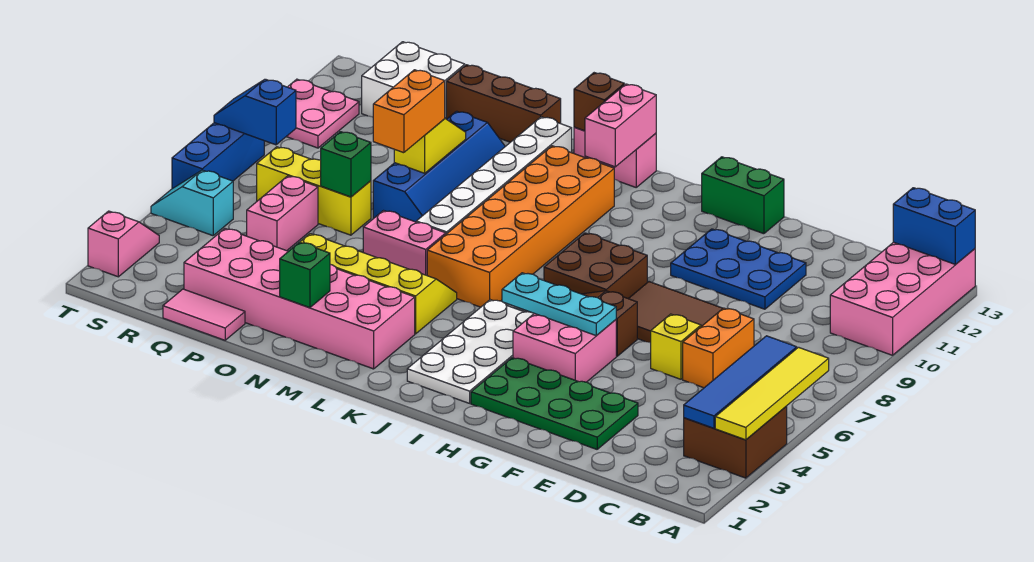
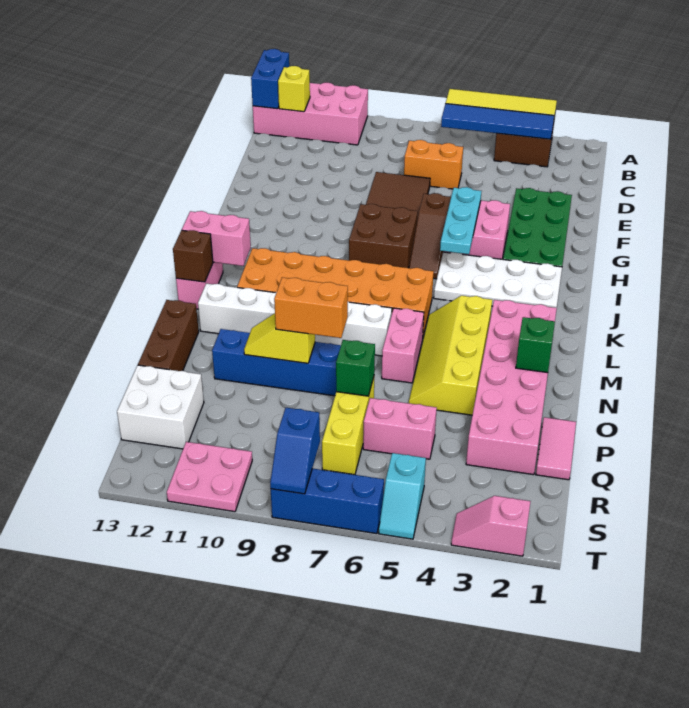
yellow 1x1 brick [651,314,701,379] -> yellow 1x1 brick moved to [278,66,310,112]
blue 2x3 plate [671,229,806,309] -> none
green 1x2 brick [702,157,784,234] -> none

